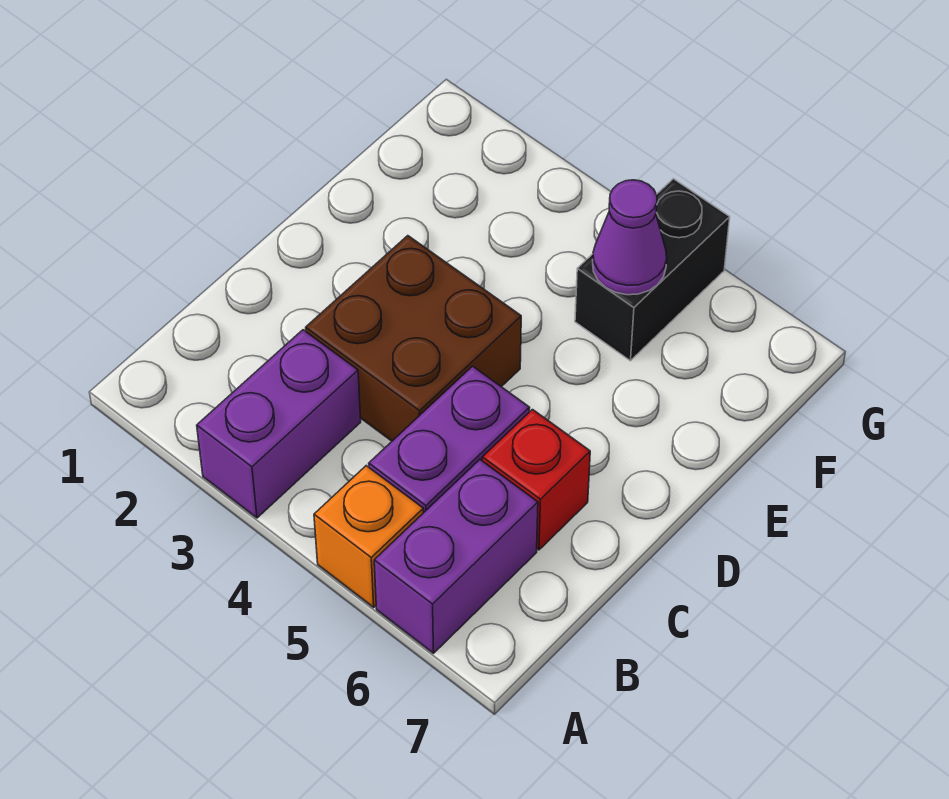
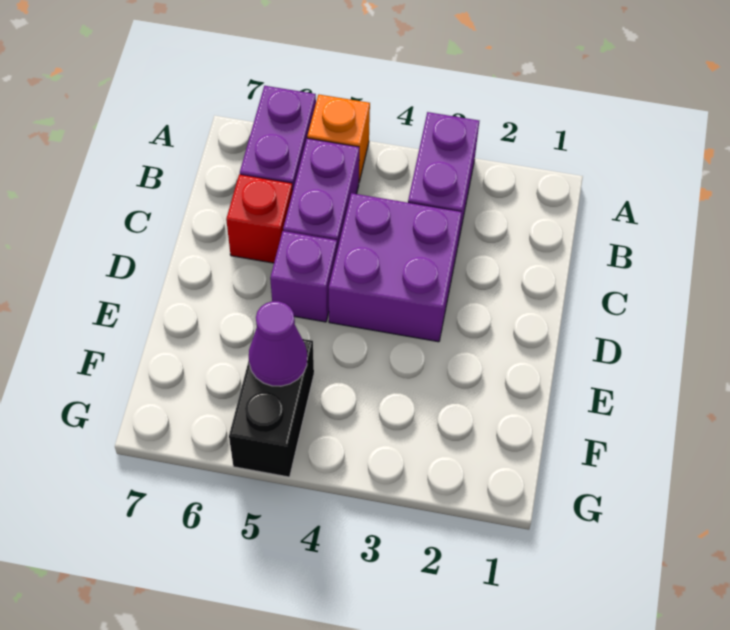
brown 2x2 brick [306,236,521,441] -> purple 2x2 brick [329,193,462,342]
none -> purple 1x1 brick [270,231,337,322]

